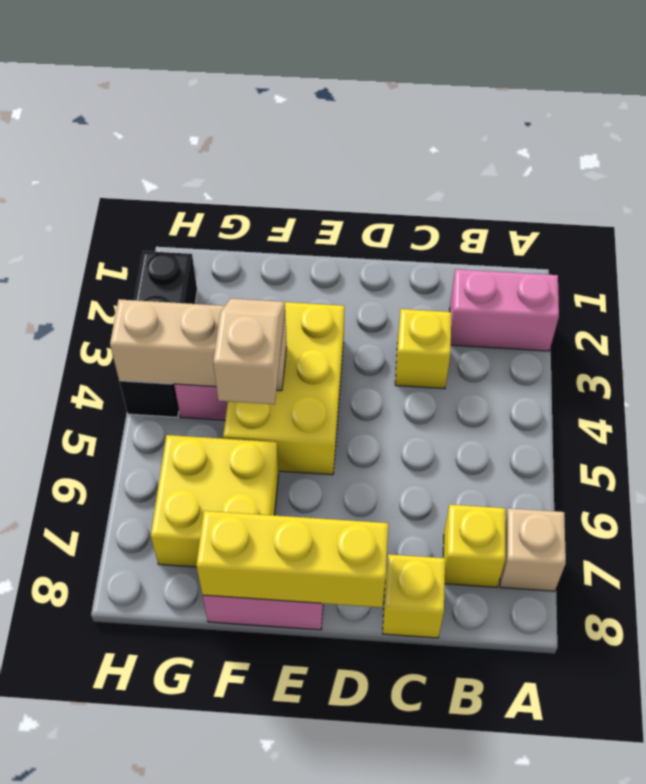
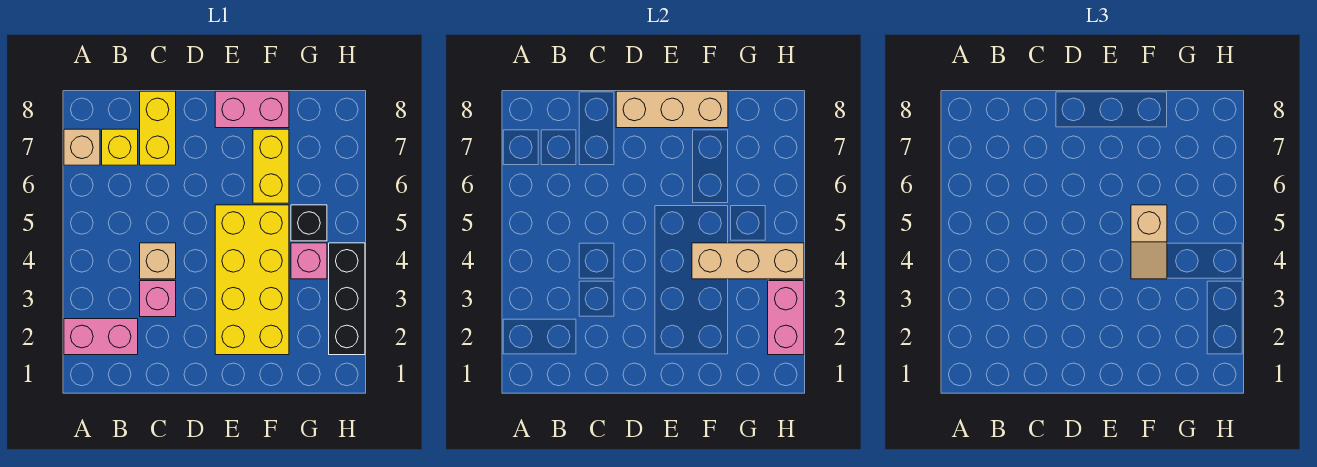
yellow 1x1 brick [395,309,452,389] -> pink 1x1 brick [140,281,176,317]
none -> tan 1x1 brick [140,243,176,279]
yellow 1x1 brick [383,554,445,638] -> yellow 1x2 brick [140,91,176,165]
yellow 1x3 brick [196,511,388,607] -> tan 1x3 brick [616,91,728,128]
yellow 2x3 brick [223,302,345,475] -> yellow 2x4 brick [215,205,289,355]
yellow 2x2 brick [151,435,279,567] -> yellow 1x2 brick [253,129,289,203]
none -> black 1x1 brick [291,205,327,241]
none -> pink 1x2 brick [768,281,804,355]

